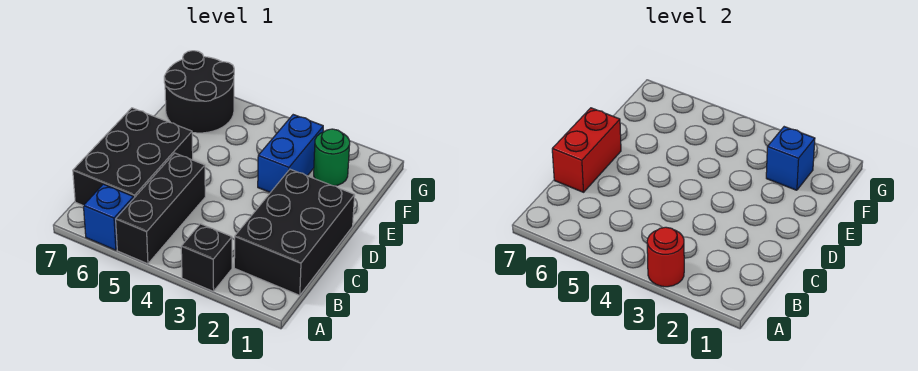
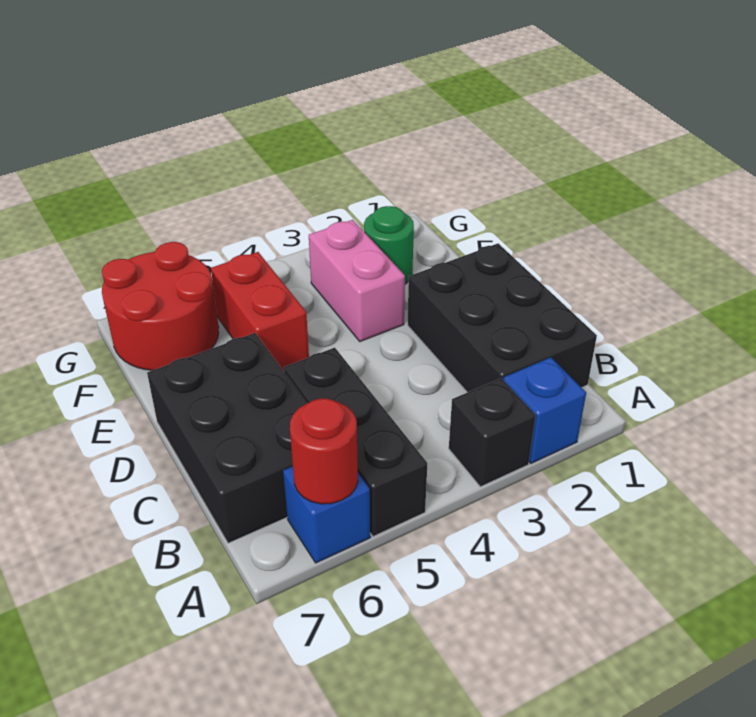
red 1x1 round brick [647,227,684,287] -> red 1x1 round brick moved to [290,399,358,504]
red 1x2 brick [552,108,621,192] -> red 1x2 brick moved to [211,252,309,371]
blue 1x2 brick [258,115,323,193] -> pink 1x2 brick [309,220,405,342]
blue 1x1 brick [766,127,815,190] -> blue 1x1 brick moved to [503,357,586,463]
black 2x2 round brick [164,51,234,133] -> red 2x2 round brick [102,242,219,370]

